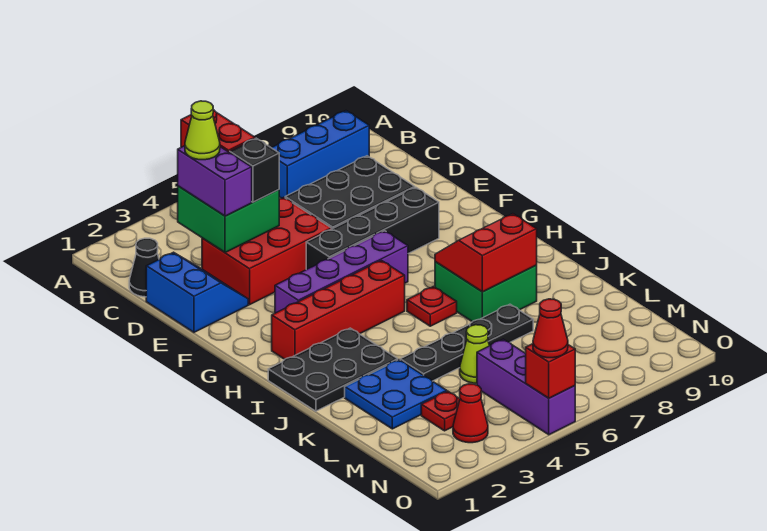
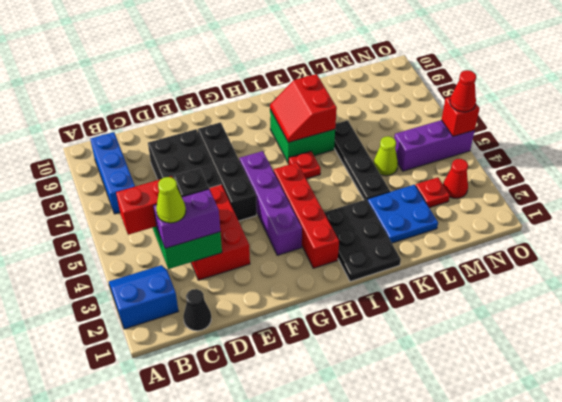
blue 2x2 slope [146,252,248,332] -> blue 2x2 slope moved to [109,265,179,329]

